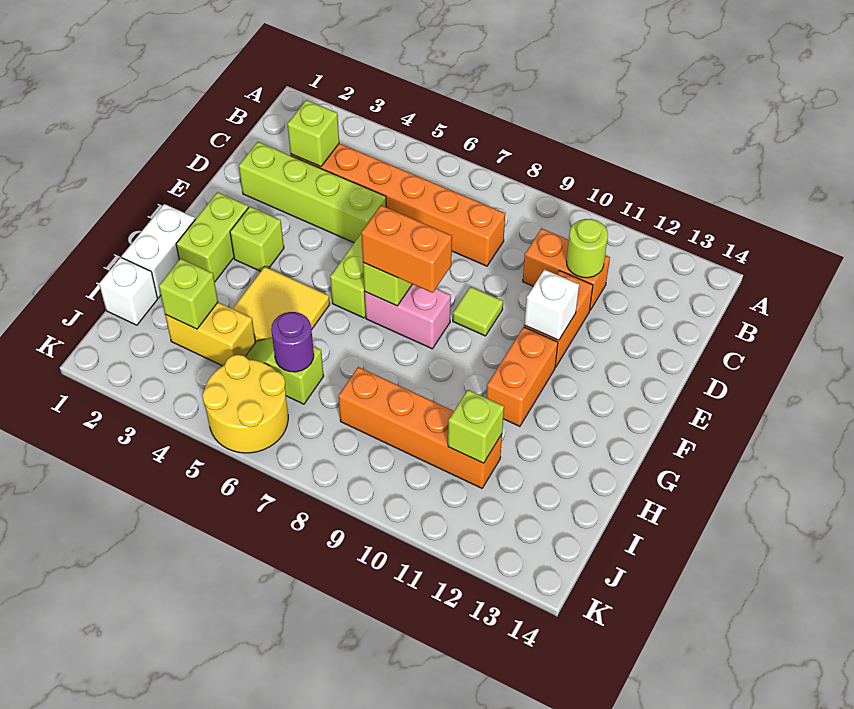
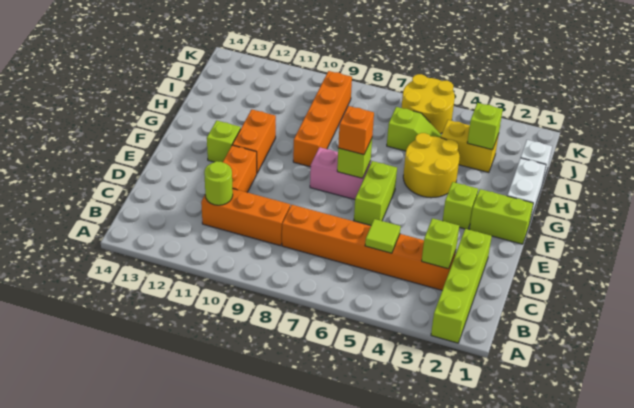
orange 1x2 brick [523,228,610,310] -> orange 1x3 brick [201,189,290,246]
lime 1x4 brick [239,142,386,243] -> lime 1x4 brick turned to [431,229,492,343]
lime 1x1 tile [453,287,503,336] -> lime 1x1 tile moved to [365,219,401,253]
white 1x1 brick [524,270,579,340] -> none
lime 1x2 brick [176,192,248,282] -> lime 1x2 brick turned to [469,189,533,244]
orange 1x2 brick [361,205,452,293] -> orange 1x1 brick [338,106,374,155]
yellow 2x2 tile [233,267,330,341] -> yellow 2x2 round brick [403,133,460,198]
purple 1x1 round brick [271,312,314,372] -> none
orange 1x4 brick [338,367,502,488] -> orange 1x4 brick turned to [293,71,352,167]
lime 1x1 brick [448,390,504,463] -> lime 1x1 brick moved to [207,121,241,162]

